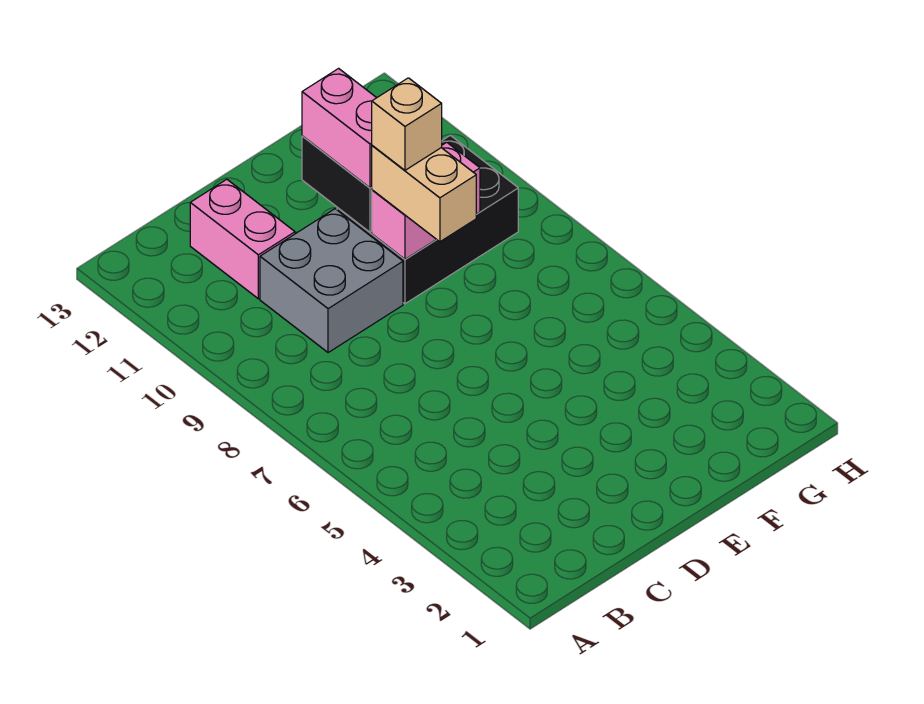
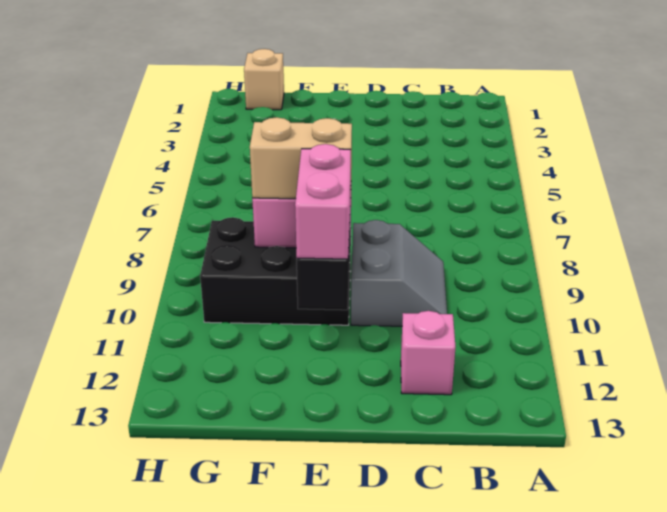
grey 2x2 brick [260,209,403,353] -> grey 2x2 slope [351,220,447,326]
pink 1x2 brick [190,179,295,299] -> pink 1x1 brick [401,311,455,395]
tan 1x2 brick [372,146,476,242] -> tan 1x2 brick turned to [250,117,352,199]
tan 1x1 brick [372,78,442,170] -> tan 1x1 brick moved to [244,49,284,110]

